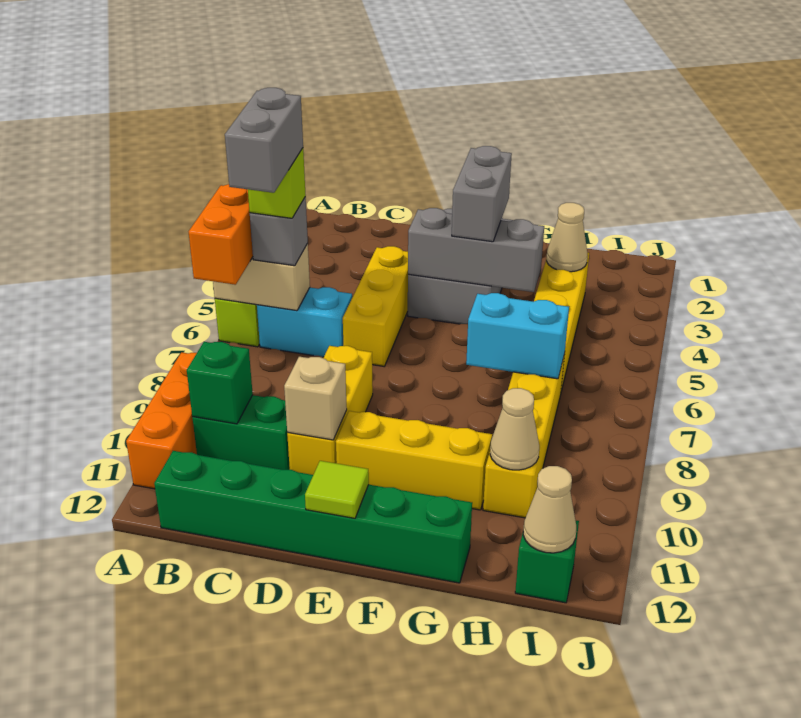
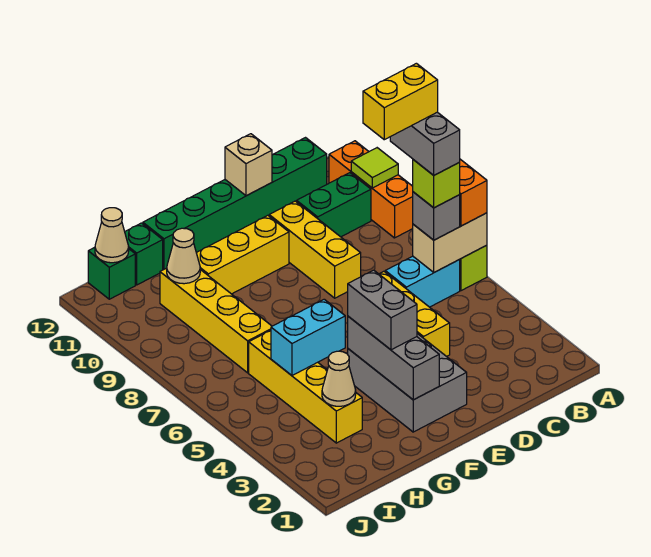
none -> yellow 1x2 brick [363,63,438,140]
green 1x1 brick [187,342,253,424] -> green 1x1 brick moved to [125,223,163,285]
tan 1x1 brick [284,357,347,440] -> tan 1x1 brick moved to [225,134,272,196]
grey 1x3 brick [408,208,544,292] -> grey 1x3 brick turned to [348,316,439,400]
lime 1x1 tile [305,461,369,518] -> lime 1x1 tile moved to [351,148,398,188]
cyan 1x2 brick [466,293,569,379] -> cyan 1x2 brick moved to [271,299,345,375]

